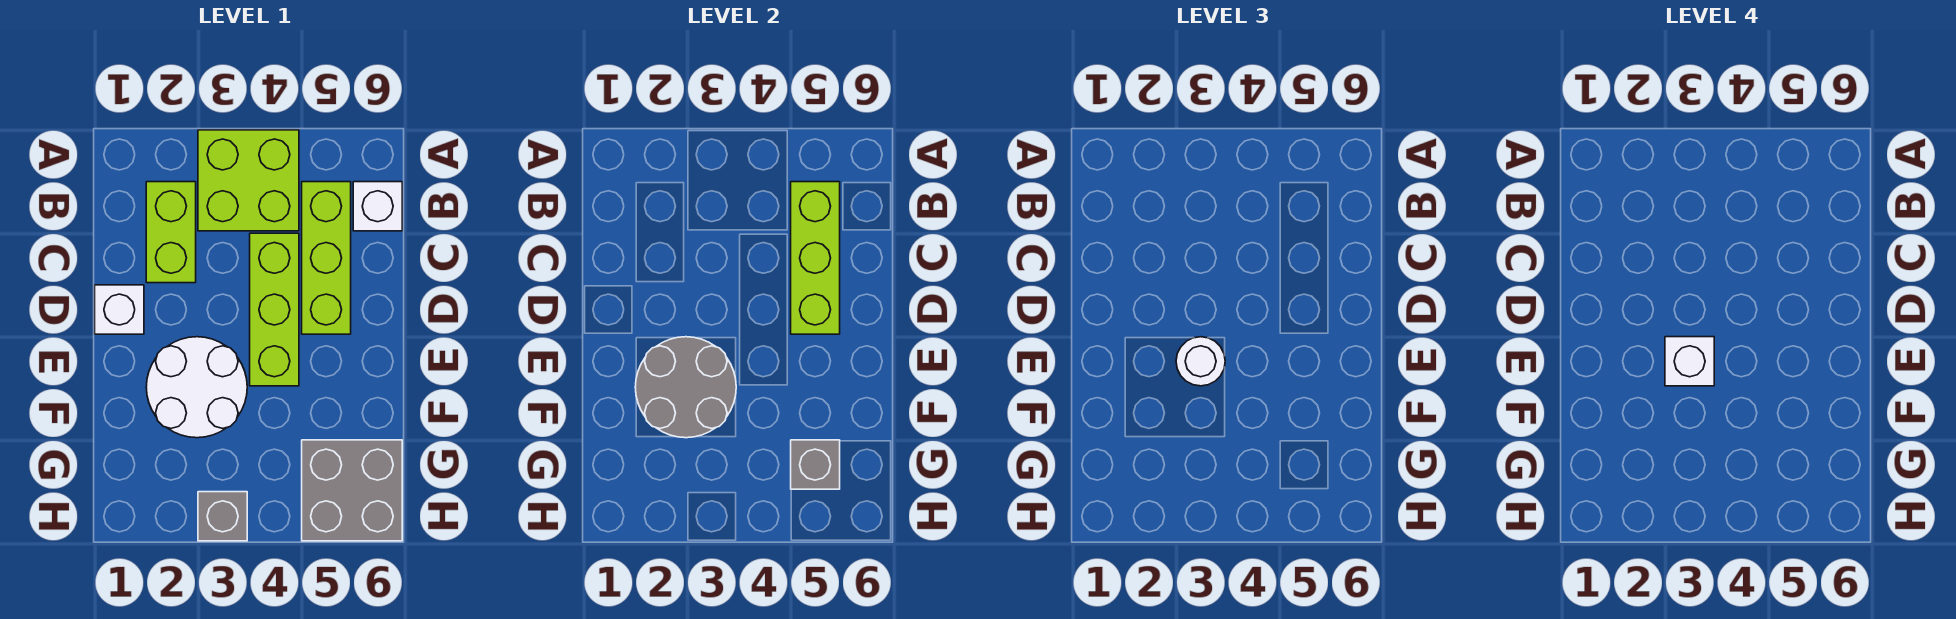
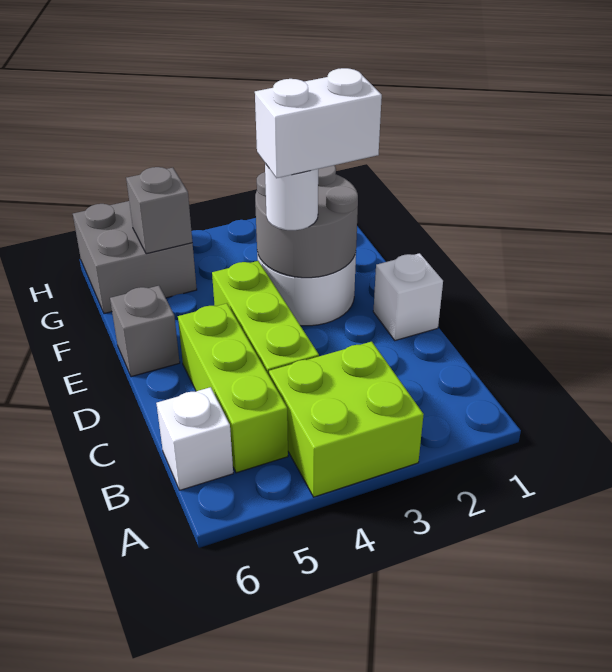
lime 1x2 brick [146,182,196,283] -> none
lime 1x3 brick [791,182,840,334] -> none
white 1x1 brick [1665,337,1714,386] -> white 1x2 brick [255,68,382,178]
grey 1x1 brick [198,492,247,541] -> grey 1x1 brick moved to [110,286,180,377]

